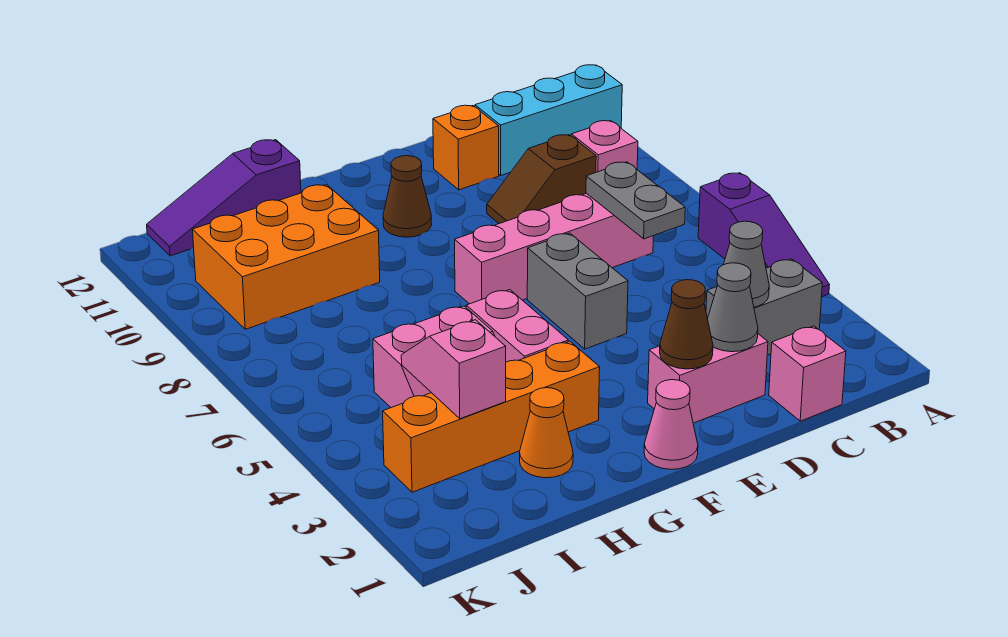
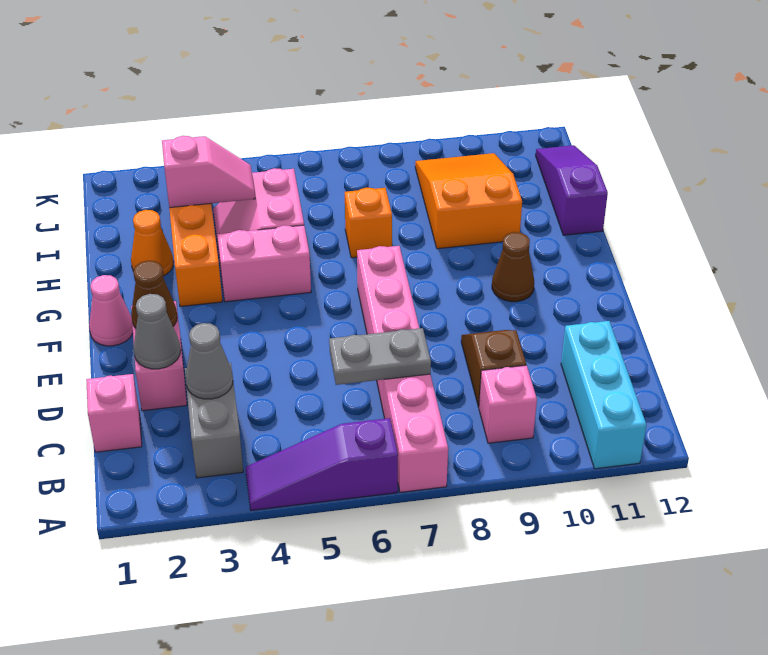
pink 1x4 brick [455,193,653,304] -> pink 1x6 brick [357,246,448,492]
orange 1x1 brick [433,105,499,190] -> orange 1x1 brick moved to [345,188,392,258]
grey 1x2 brick [527,233,628,349] -> none
orange 2x3 brick [192,185,380,329] -> orange 2x3 slope [415,153,522,249]

